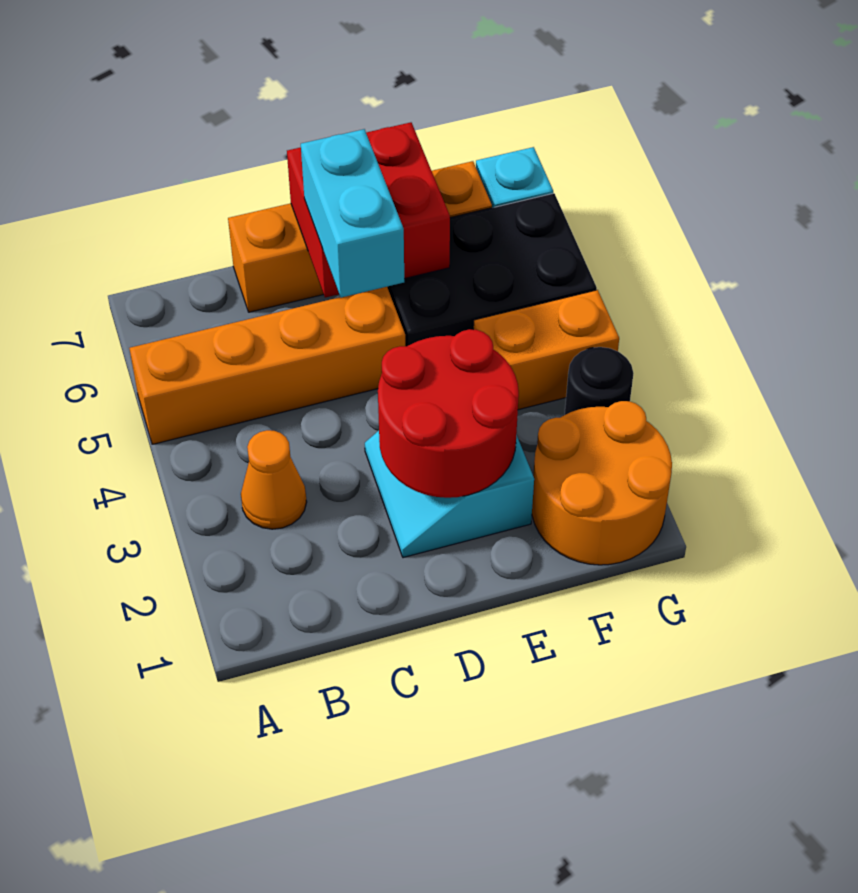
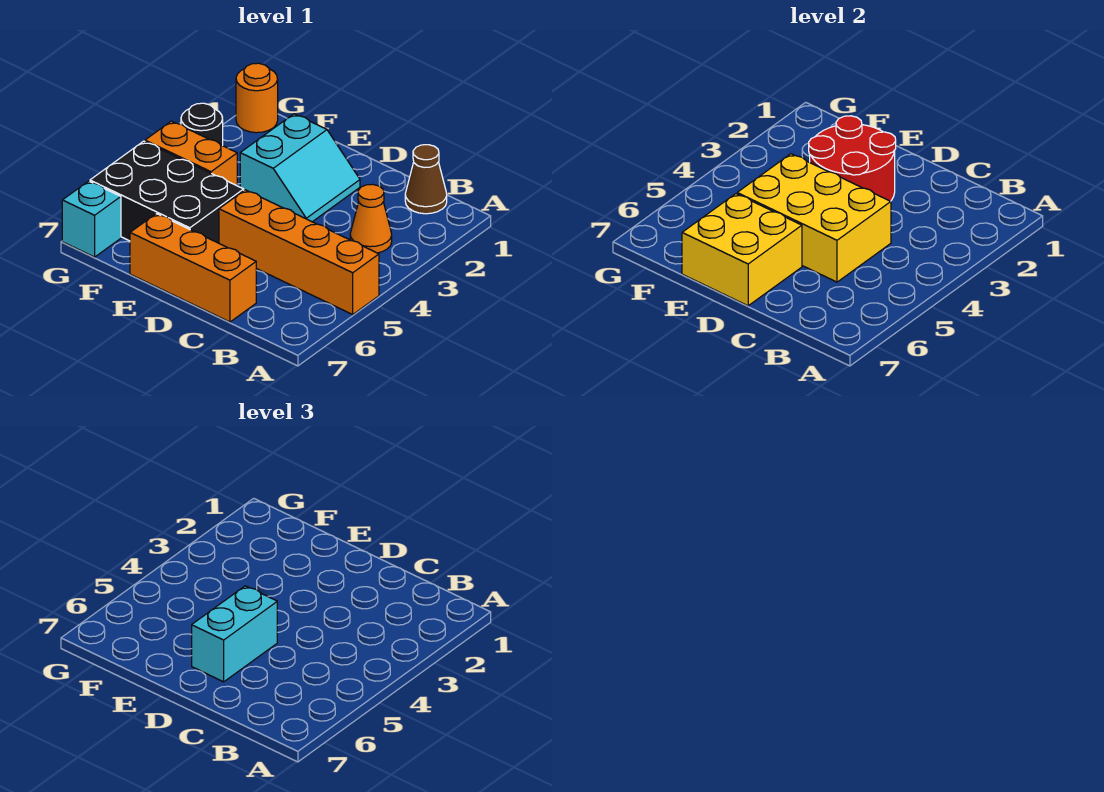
none -> brown 1x1 cone [405,145,447,214]
none -> yellow 2x3 brick [737,154,891,282]
orange 1x4 brick [228,161,492,312] -> orange 1x3 brick [130,214,256,322]
red 2x2 brick [287,122,450,298] -> yellow 2x2 brick [682,194,802,306]
orange 2x2 round brick [532,401,672,565] -> orange 1x1 round brick [236,63,278,133]

